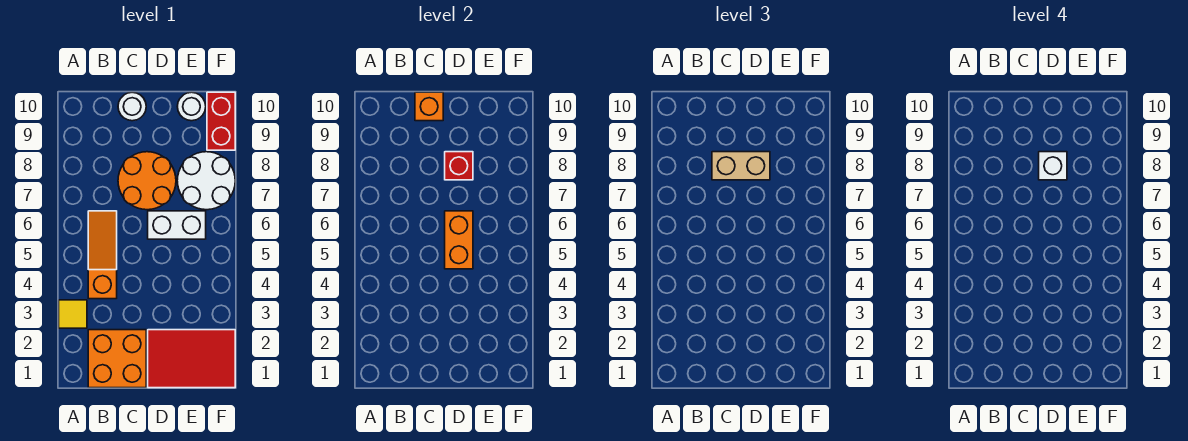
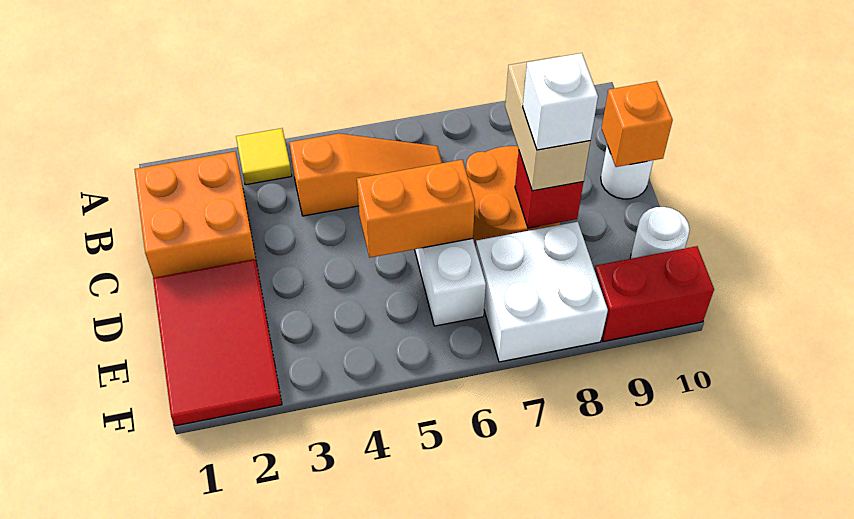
white 2x2 round brick [177,152,235,210] -> white 2x2 brick [476,222,608,362]

